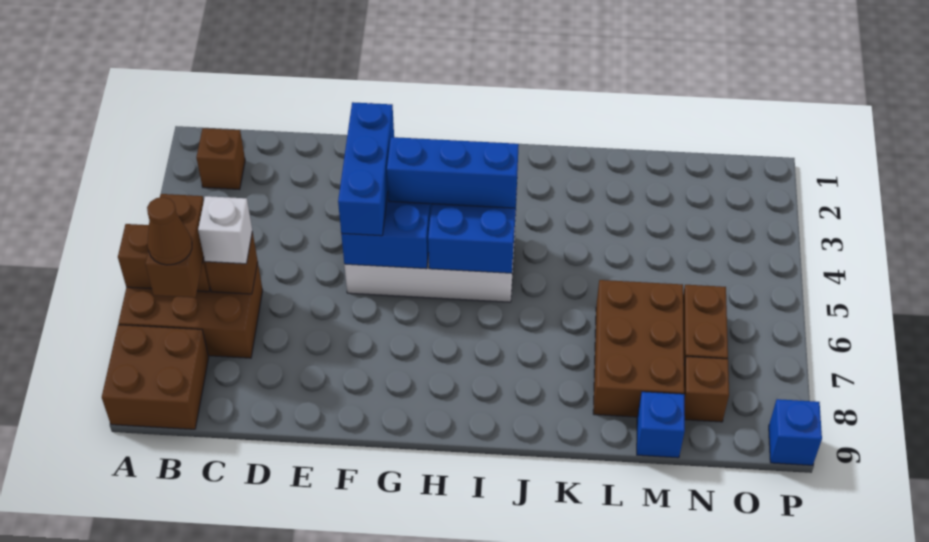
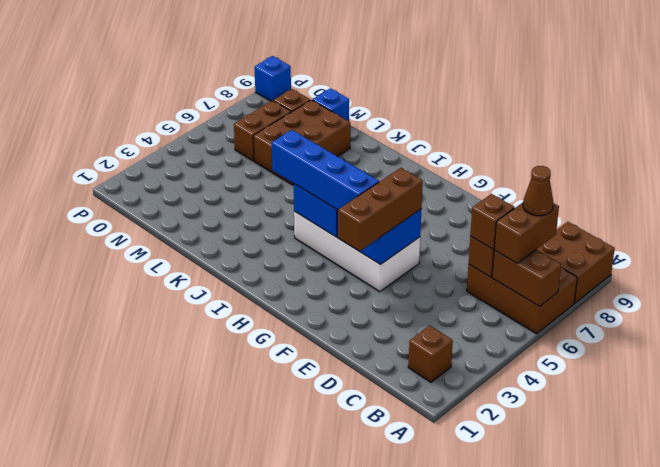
white 1x1 brick [198,196,252,264] -> brown 1x1 brick [470,194,515,249]
blue 1x3 brick [338,102,394,236] -> brown 1x3 brick [338,168,423,251]
blue 1x3 brick [387,137,519,208] -> blue 1x4 brick [272,130,379,210]

